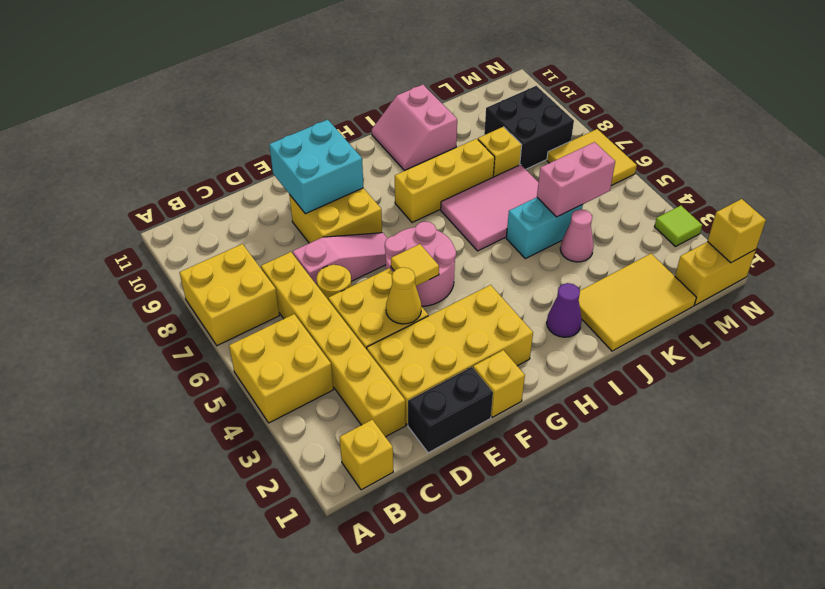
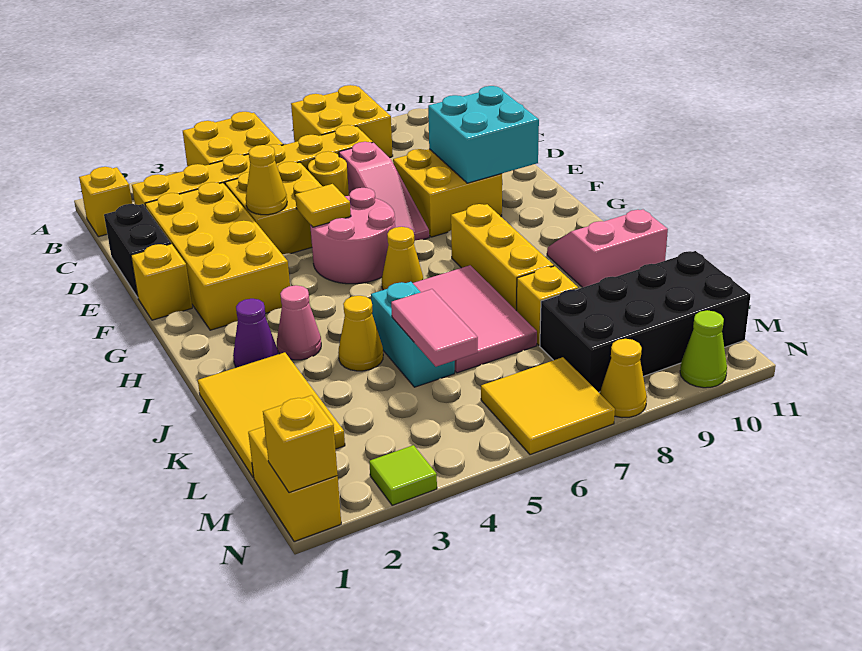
none -> yellow 1x1 cone [382,227,423,290]
none -> yellow 1x1 cone [338,296,383,371]
pink 1x1 cone [560,209,594,262] -> pink 1x1 cone moved to [277,285,321,360]
pink 1x2 brick [537,142,615,217] -> pink 1x2 tile [391,289,478,367]
black 2x2 brick [484,86,574,169] -> black 2x4 brick [540,251,750,392]
none -> yellow 1x1 cone [600,339,647,418]
none -> lime 1x1 cone [680,310,727,388]

